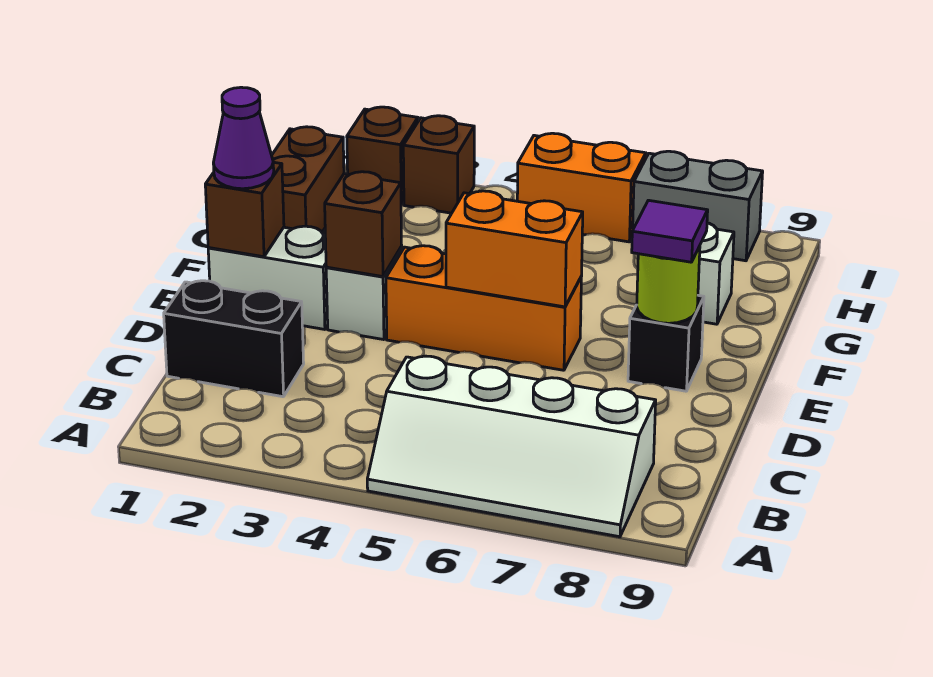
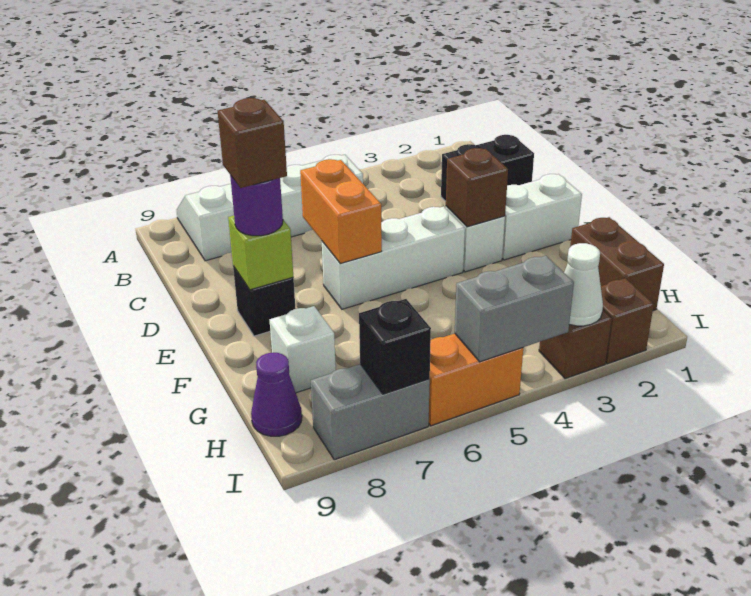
brown 1x1 brick [205,162,284,257] -> brown 1x1 brick moved to [218,98,287,188]
purple 1x1 cone [213,87,274,189] -> purple 1x1 cone moved to [251,353,302,436]
orange 1x3 brick [386,246,581,370] -> white 1x3 brick [322,206,465,309]
orange 1x2 brick [446,191,583,307] -> orange 1x2 brick turned to [300,159,382,264]
lime 1x1 round brick [637,246,700,323] -> lime 1x1 brick [228,216,293,290]
purple 1x1 tile [632,200,708,262] -> purple 1x1 round brick [230,175,283,236]
none -> white 1x1 cone [564,243,603,326]
none -> grey 1x2 brick [455,256,574,362]
none -> black 1x1 brick [359,299,431,394]

